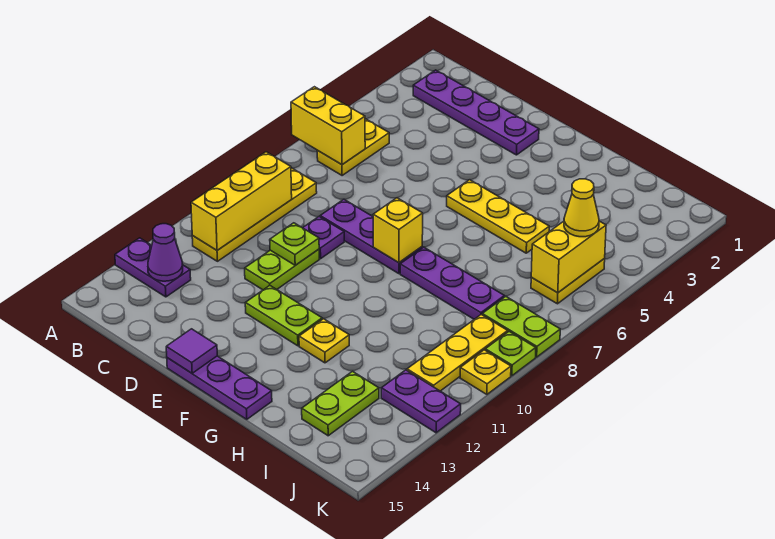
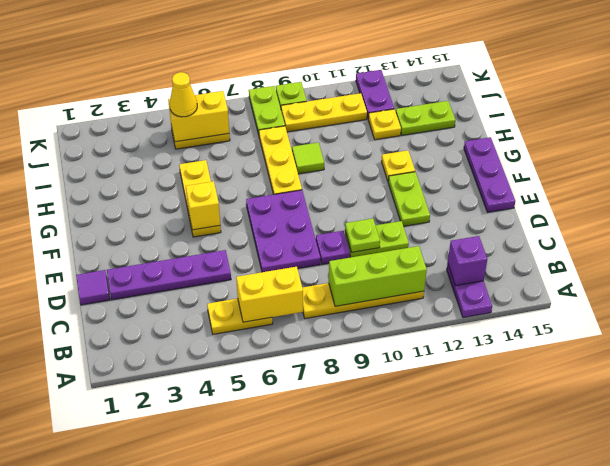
yellow 1x2 brick [291,87,365,165] -> yellow 1x2 brick turned to [236,267,303,322]
purple 1x4 plate [413,70,539,155] -> purple 1x4 plate turned to [107,250,231,300]
yellow 1x3 brick [191,152,292,250] -> lime 1x3 brick [329,246,427,306]
purple 1x1 cone [148,224,183,281] -> purple 1x1 brick [448,236,487,286]
purple 1x3 plate [320,199,422,274] -> purple 2x3 plate [246,190,320,272]
purple 1x1 tile [166,329,217,373] -> purple 1x1 tile moved to [76,270,110,305]
yellow 1x1 brick [373,198,423,263] -> yellow 1x1 brick moved to [186,181,220,230]
purple 1x3 plate [400,247,504,319] -> yellow 1x3 plate [259,126,302,195]
none -> lime 1x1 tile [292,143,324,174]
yellow 1x1 plate [460,350,511,394] -> yellow 1x1 plate moved to [368,109,401,140]

